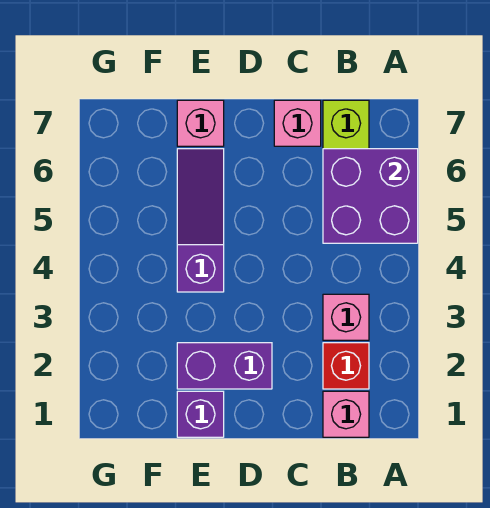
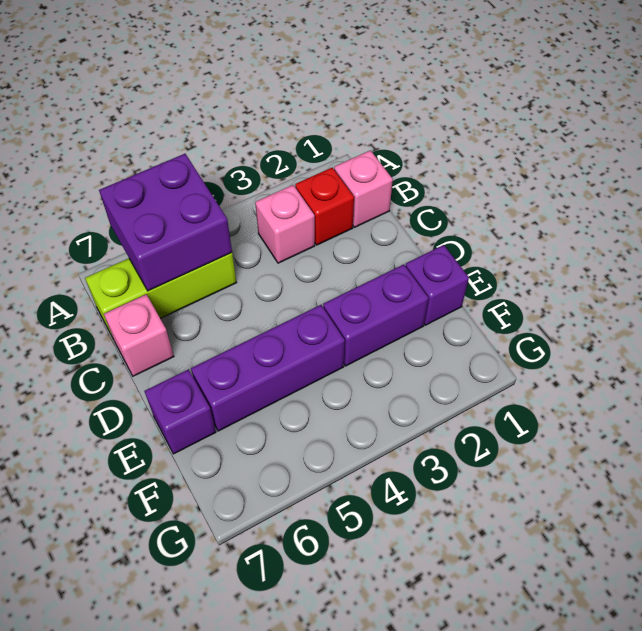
purple 1x2 brick [177,343,272,389] -> purple 1x2 brick turned to [323,264,429,366]
purple 1x3 slope [177,149,224,292] -> purple 1x3 brick [191,305,345,431]
pink 1x1 brick [177,100,224,146] -> purple 1x1 brick [144,369,216,454]

